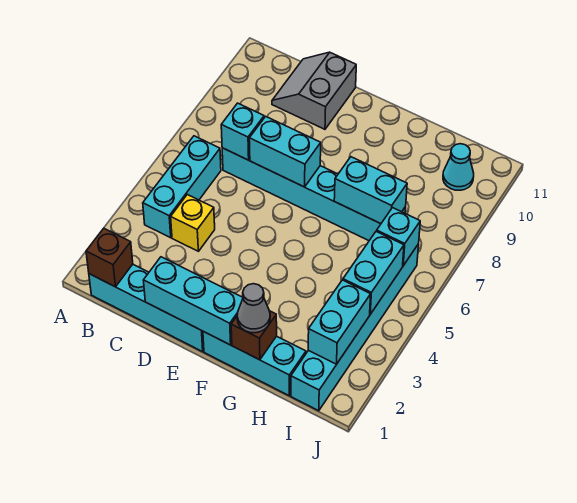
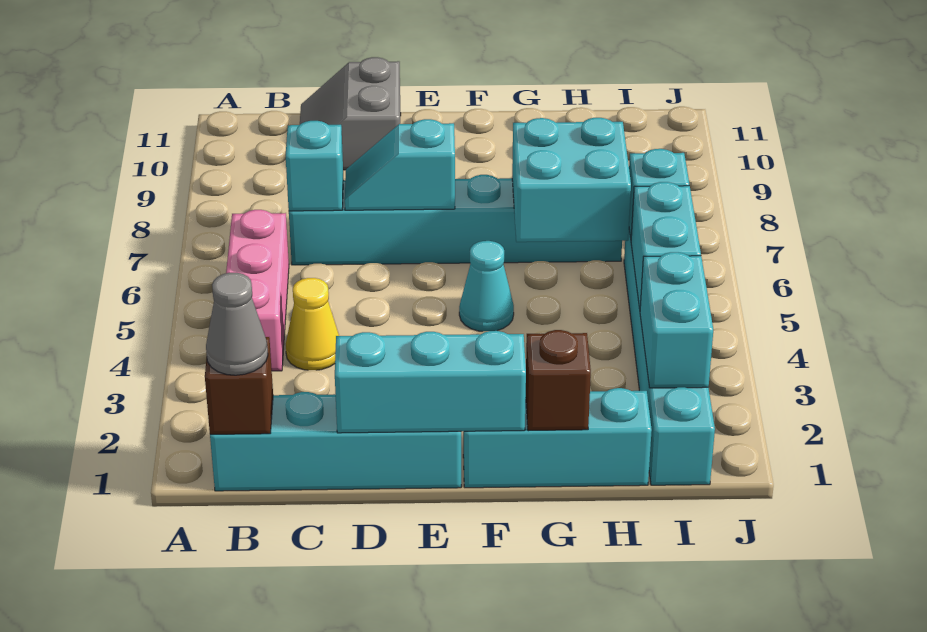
cyan 1x3 brick [143,136,221,238] -> pink 1x3 brick [226,210,289,371]
yellow 1x1 brick [171,195,215,251] -> yellow 1x1 cone [286,278,339,370]
cyan 1x2 brick [249,116,321,187] -> cyan 1x2 slope [345,119,455,210]
grey 1x1 cone [237,284,270,333] -> grey 1x1 cone moved to [206,273,268,375]
cyan 1x2 brick [334,157,407,224] -> cyan 2x2 brick [512,118,631,242]
cyan 1x1 cone [443,144,474,190] -> cyan 1x1 cone moved to [459,241,514,332]

